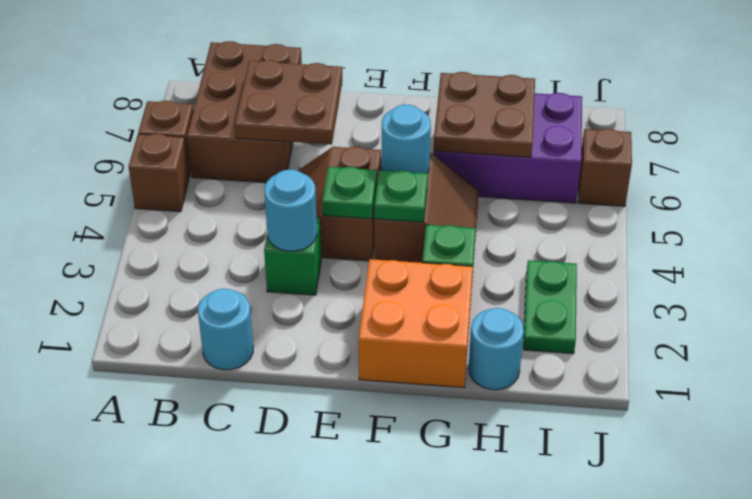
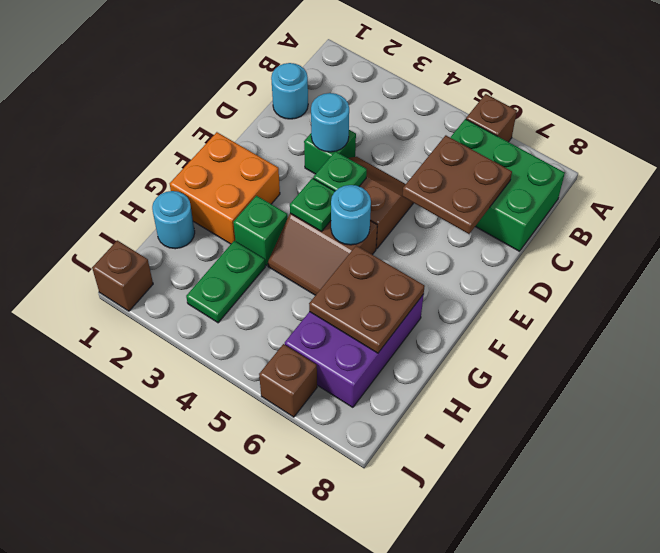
brown 1x1 brick [129,134,189,212] -> brown 1x1 brick moved to [92,240,153,311]
brown 2x3 brick [187,41,302,183] -> green 2x3 brick [450,119,565,251]
green 1x2 plate [523,260,577,354] -> green 1x2 plate turned to [186,241,265,323]

